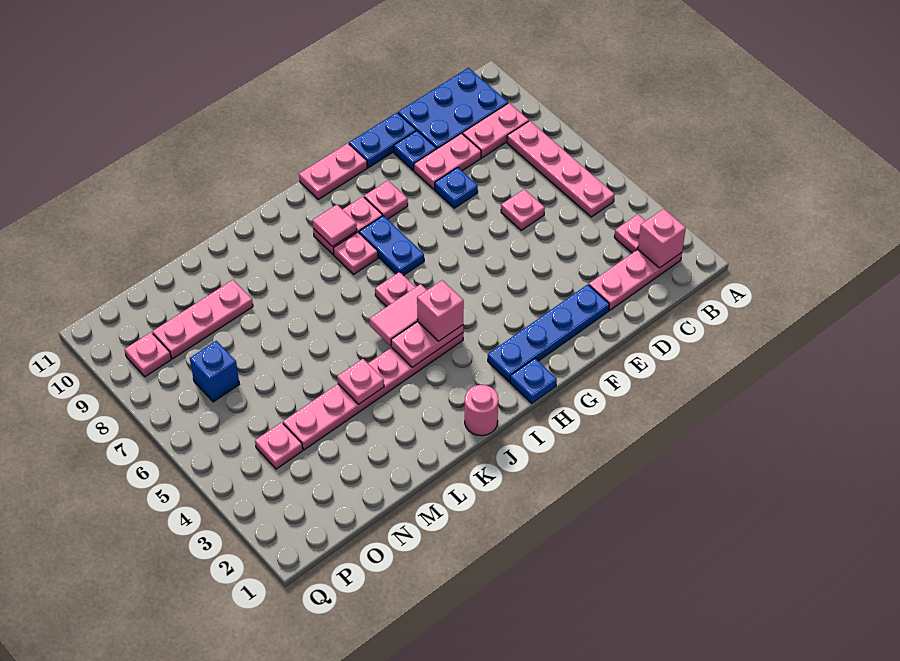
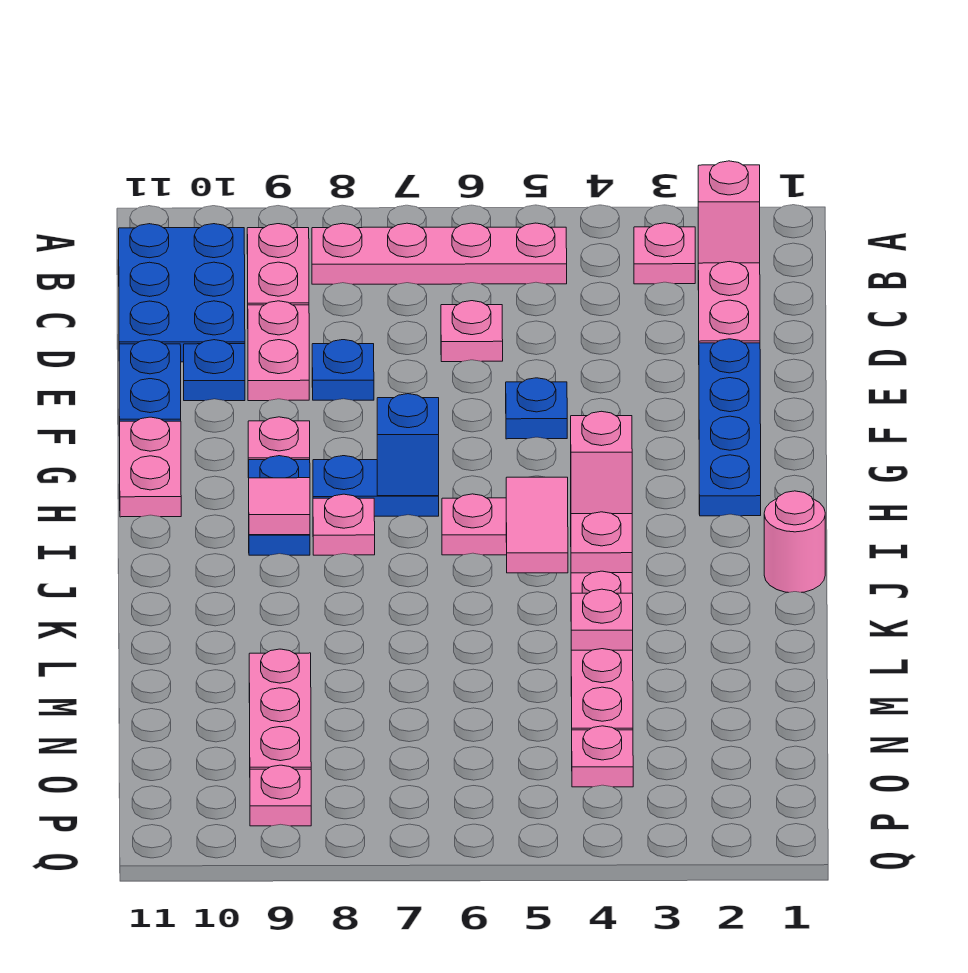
blue 1x1 plate [510,358,557,403] -> blue 1x1 plate moved to [506,378,567,439]
pink 1x2 plate [313,197,382,255] -> blue 1x2 plate [249,456,310,555]
blue 1x1 brick [190,341,240,402] -> blue 1x1 brick moved to [377,394,439,496]

